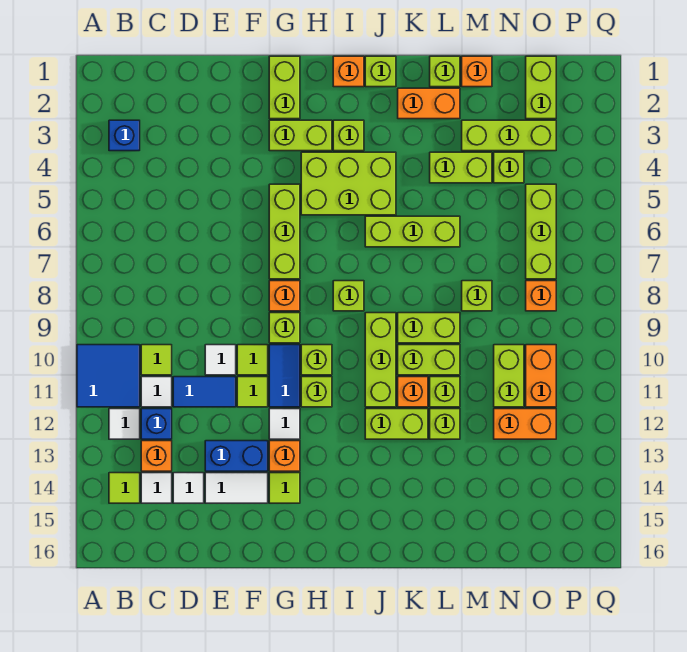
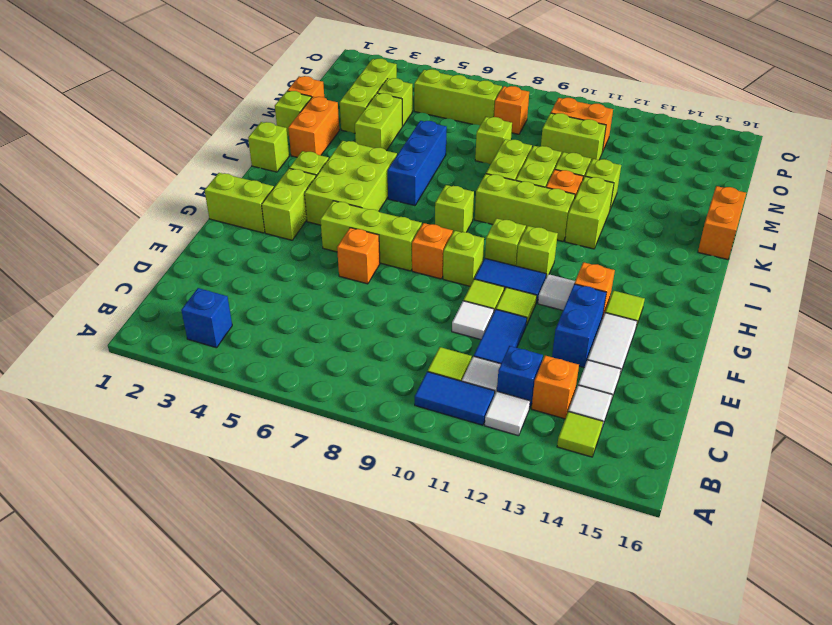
blue 2x2 tile [77,345,140,407] -> blue 1x2 tile [415,372,495,425]
orange 1x1 brick [333,56,364,87] -> orange 1x1 brick moved to [337,228,380,284]
lime 1x3 brick [365,216,460,247] -> blue 1x3 brick [388,121,447,206]
orange 1x2 brick [494,409,556,439] -> orange 1x2 brick moved to [698,186,746,260]
lime 1x2 brick [526,56,556,119] -> none

